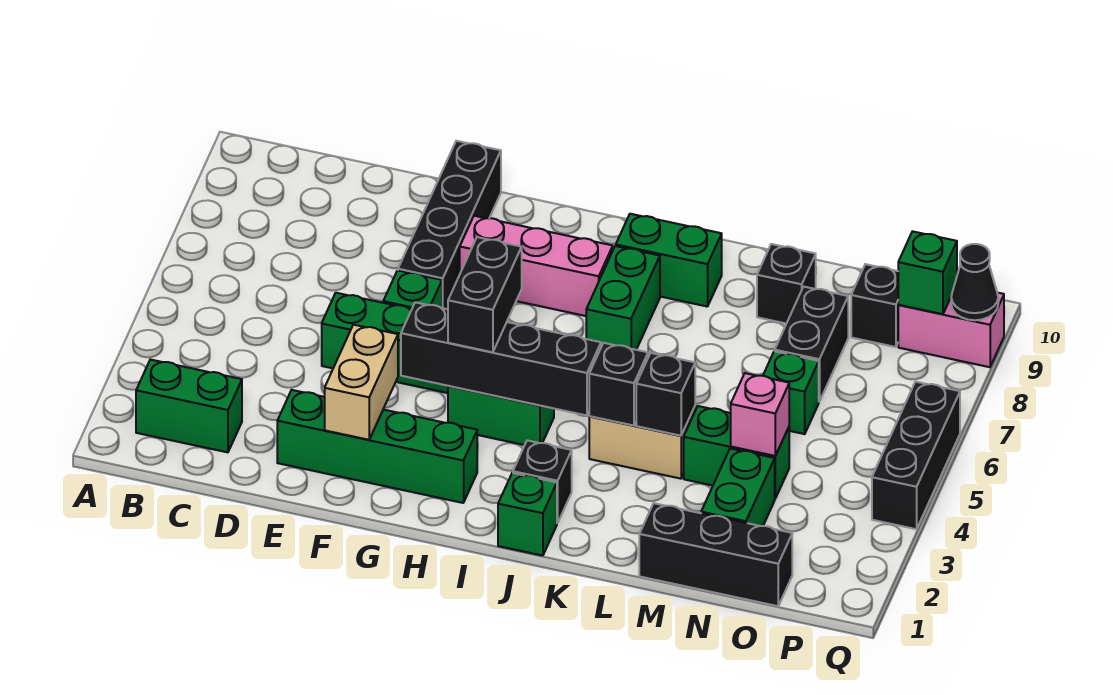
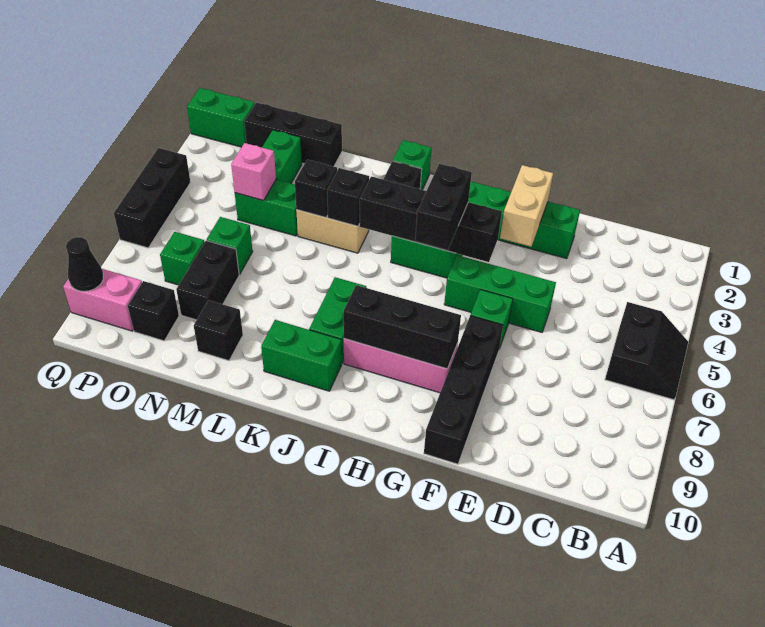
none -> black 2x2 slope [605,302,688,400]
green 1x2 brick [136,360,242,452] -> green 1x2 brick moved to [187,88,255,147]
none -> black 1x3 brick [343,285,461,369]
green 1x1 brick [898,231,957,314] -> green 1x1 brick moved to [160,232,205,285]

